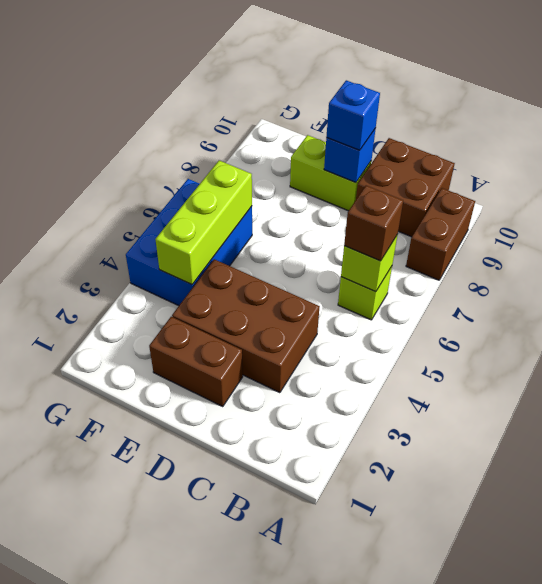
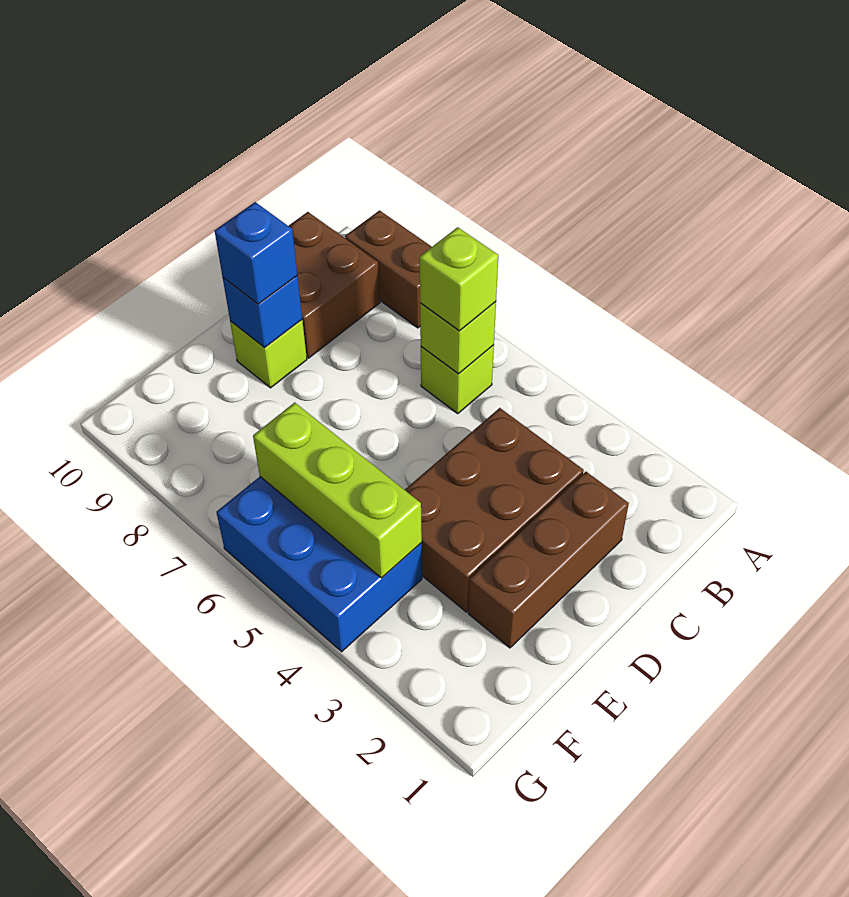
brown 1x1 brick [344,186,403,261] -> lime 1x1 brick [420,227,498,331]
brown 1x2 brick [149,317,243,406] -> brown 1x3 brick [468,472,629,648]
lime 1x2 brick [290,135,371,211] -> lime 1x1 brick [230,320,307,388]

